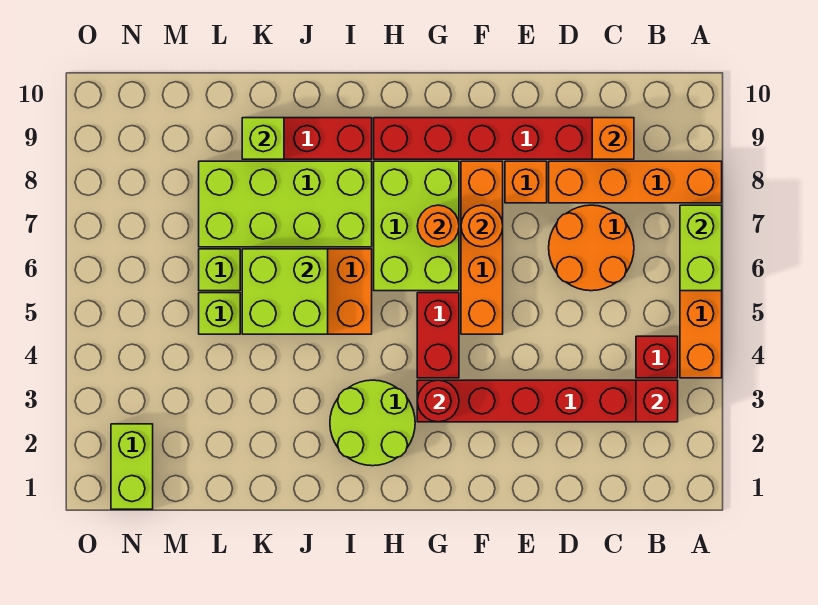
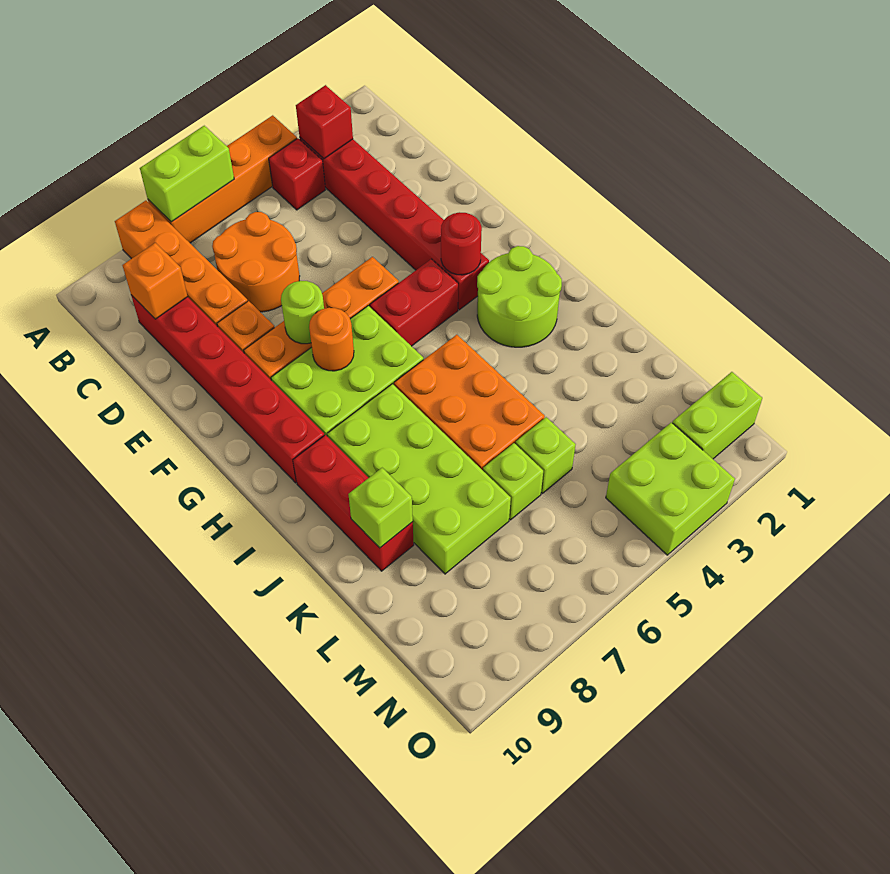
orange 1x1 round brick [461,205,503,247] -> lime 1x1 round brick [281,281,324,344]
lime 2x2 brick [242,249,328,334] -> lime 2x2 brick moved to [606,422,735,555]

